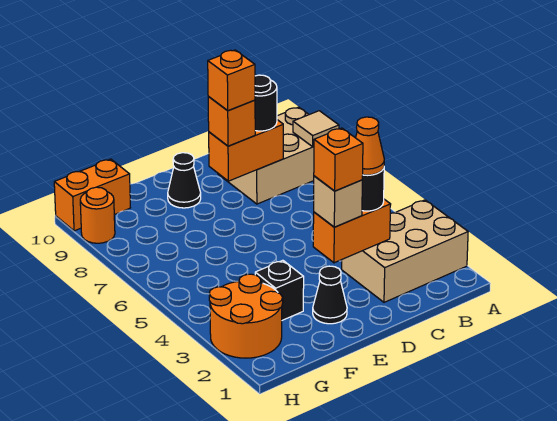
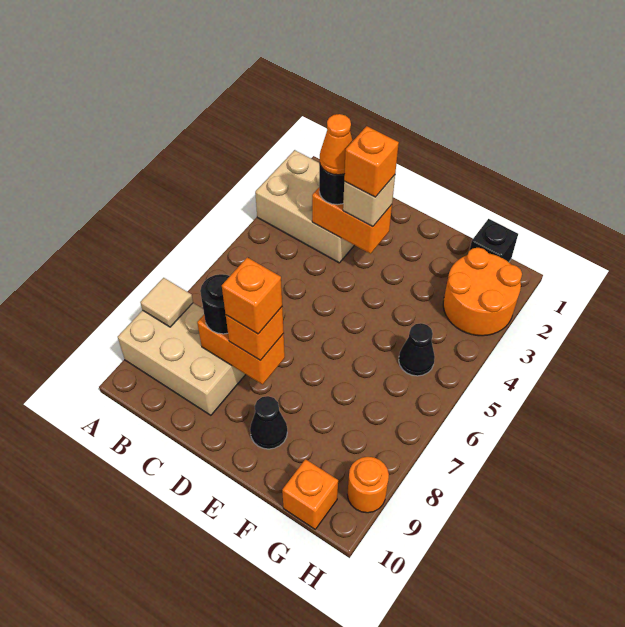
black 1x1 cone [313,266,347,324] -> black 1x1 cone moved to [399,323,435,376]
black 1x1 brick [255,260,304,320] -> black 1x1 brick moved to [470,219,518,262]
orange 1x2 brick [54,159,130,231] -> orange 1x1 brick [282,459,338,529]

